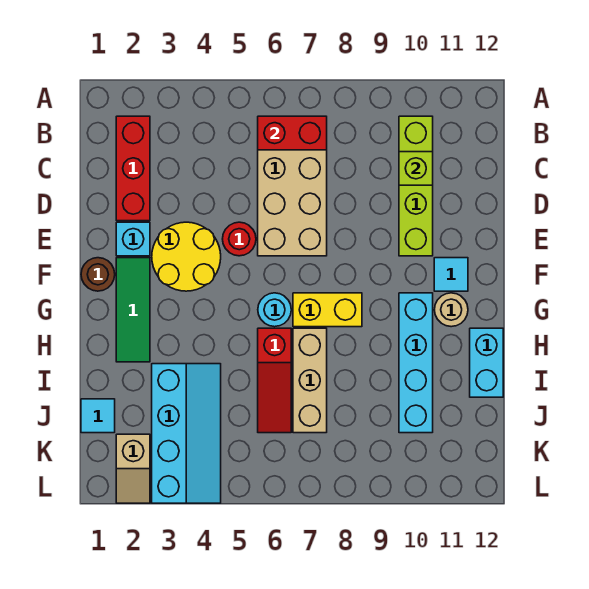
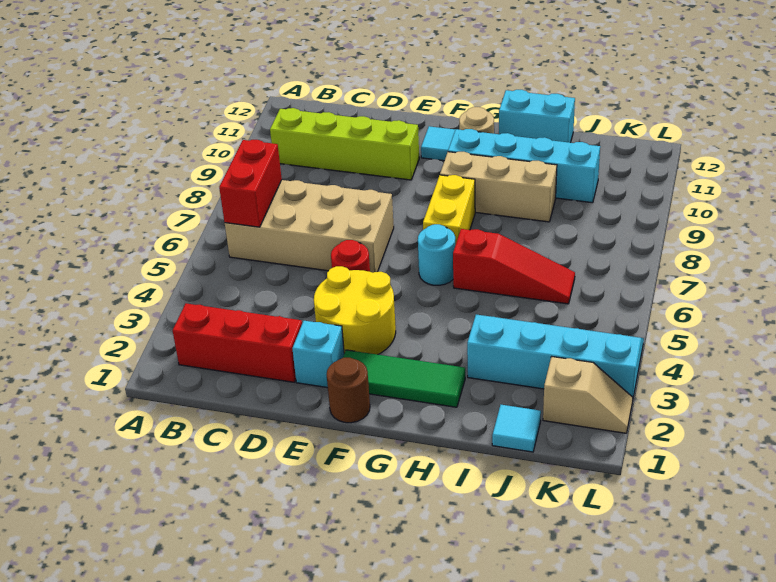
lime 1x1 brick [399,152,433,185] -> none
tan 1x3 brick [293,328,327,433] -> tan 1x3 brick moved to [440,152,557,222]

